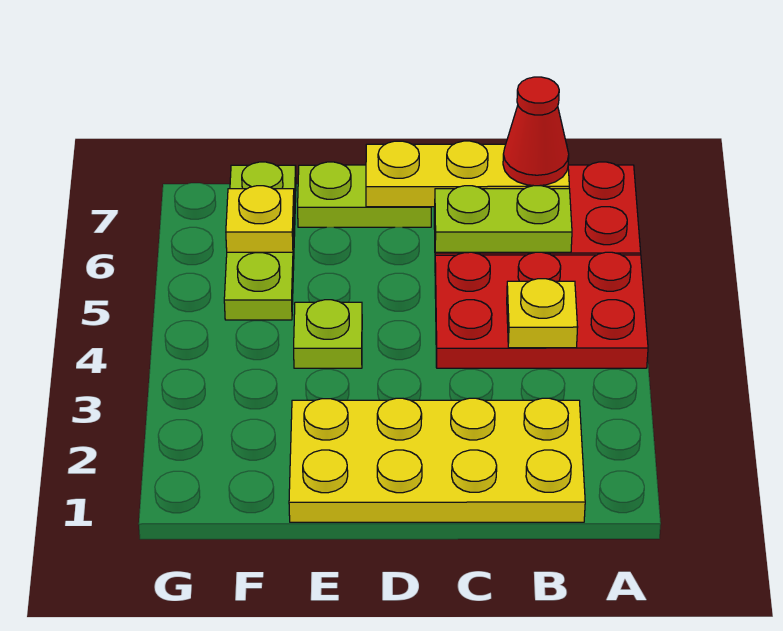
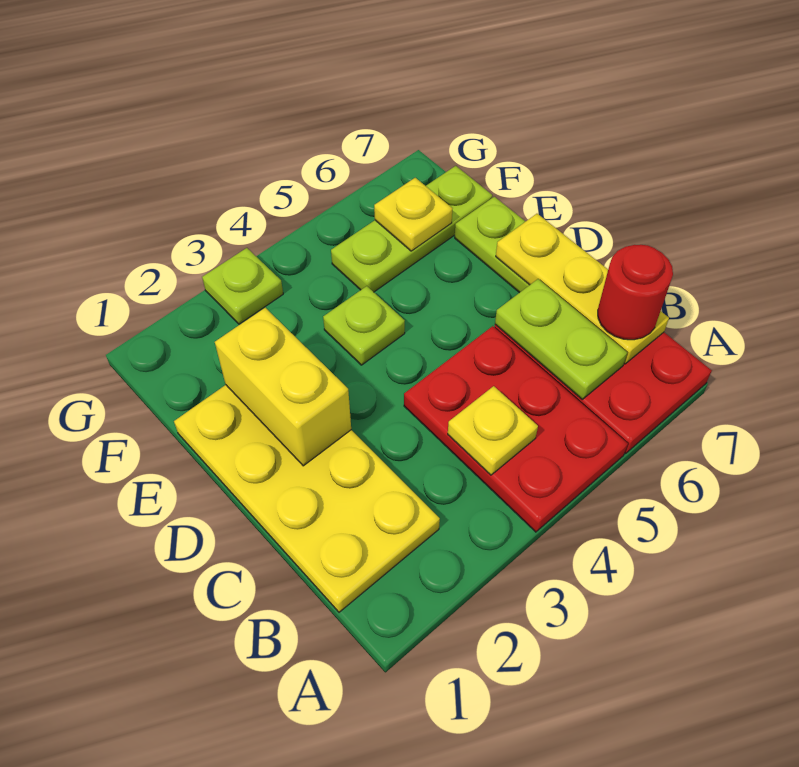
red 1x1 cone [503,77,569,186] -> red 1x1 round brick [598,245,673,340]
none -> yellow 1x2 brick [215,308,351,466]
none -> lime 1x1 plate [202,248,283,324]

